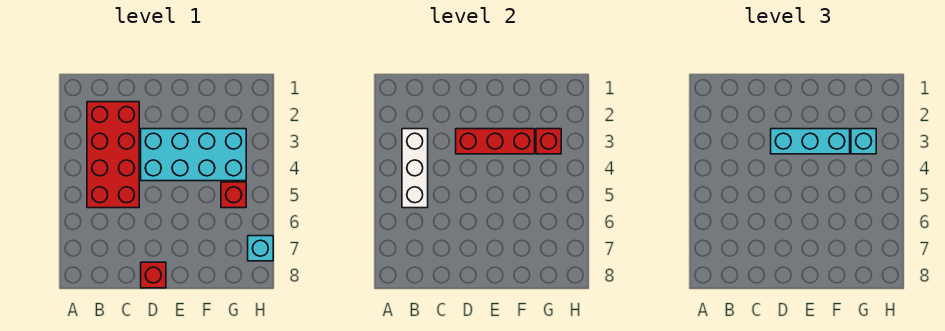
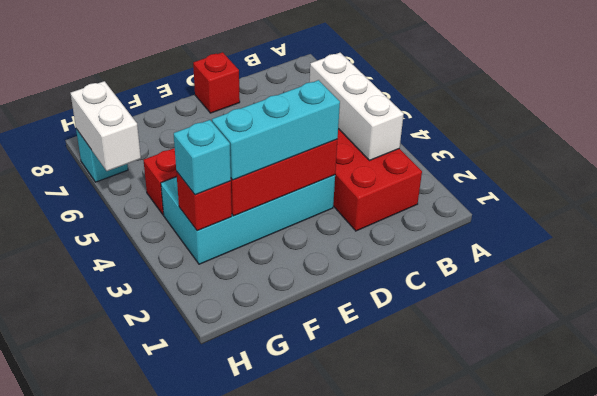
none -> white 1x2 brick [71,81,141,171]

